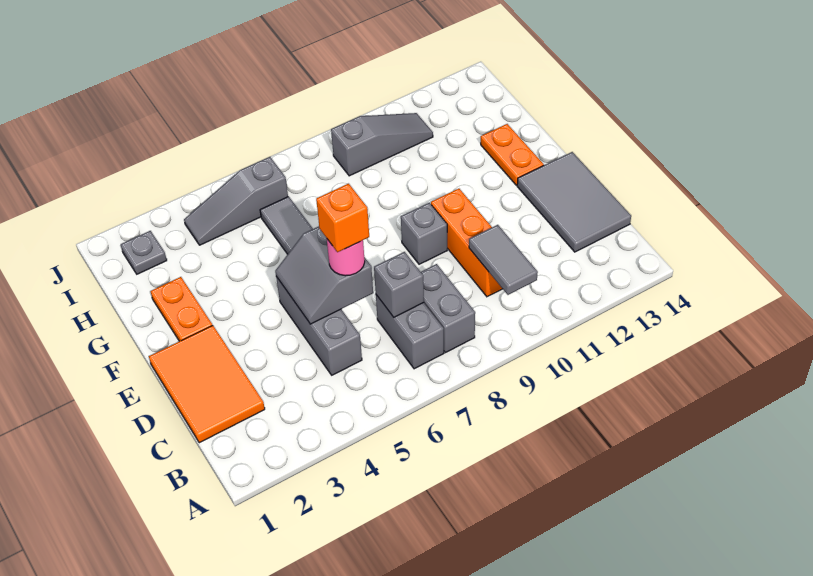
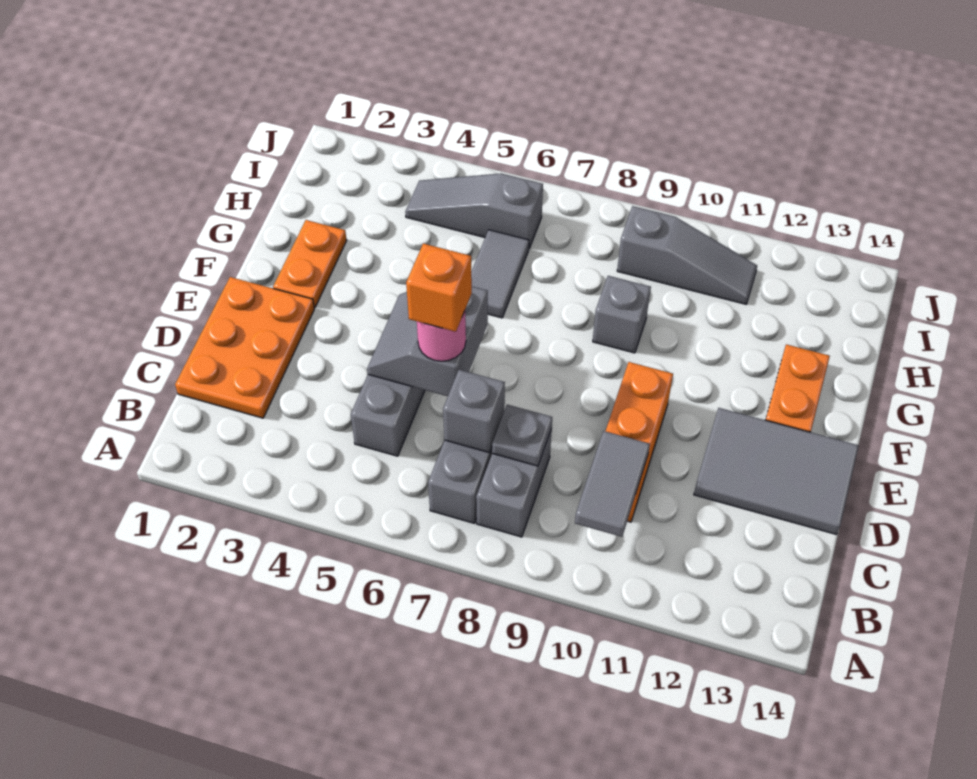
orange 2x3 tile [149,325,265,443] -> orange 2x3 plate [175,277,314,418]
grey 2x3 tile [517,152,631,252] -> grey 2x3 tile turned to [694,408,859,534]
grey 1x1 brick [401,203,447,264] -> grey 1x1 brick moved to [593,276,651,353]
grey 1x1 plate [121,231,167,274] -> grey 1x1 plate moved to [492,405,552,466]

